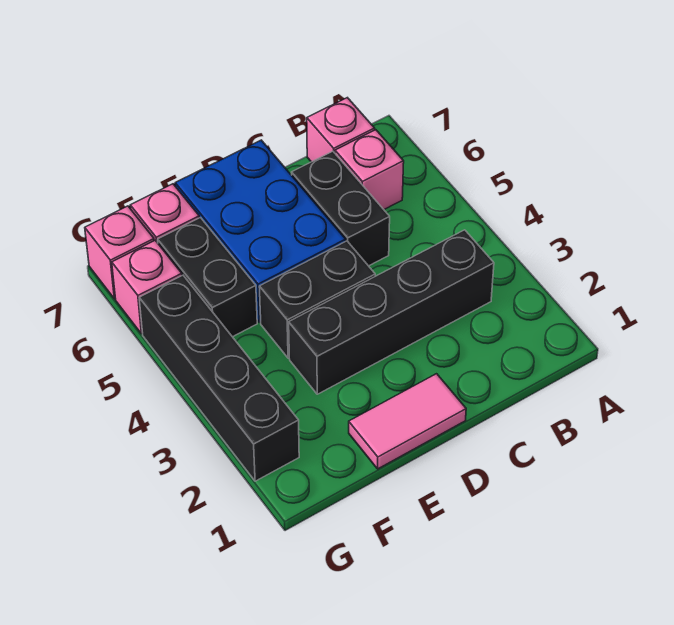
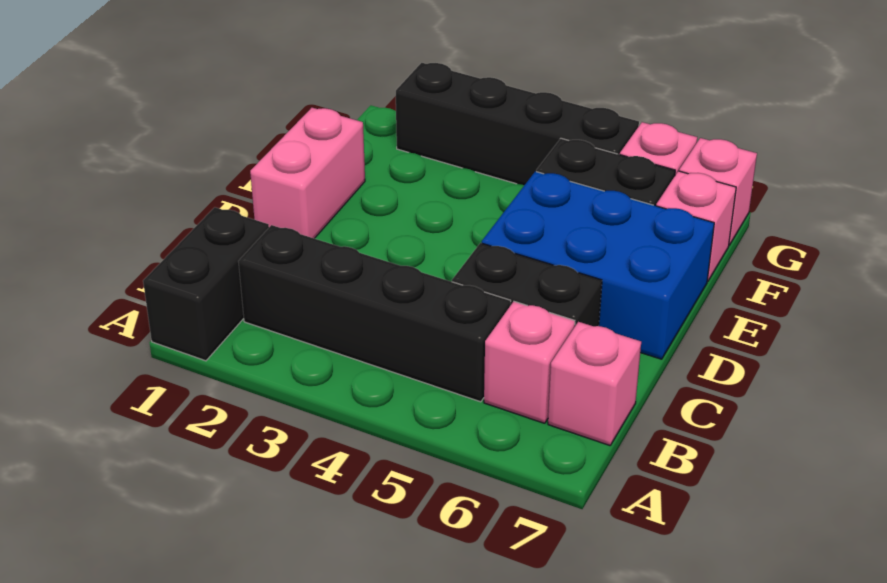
black 1x4 brick [289,230,494,394] -> black 1x4 brick turned to [238,225,511,402]
pink 1x2 tile [349,374,466,469] -> pink 1x2 brick [250,108,365,238]
black 1x2 brick [259,241,375,358] -> black 1x2 brick moved to [143,207,269,361]

